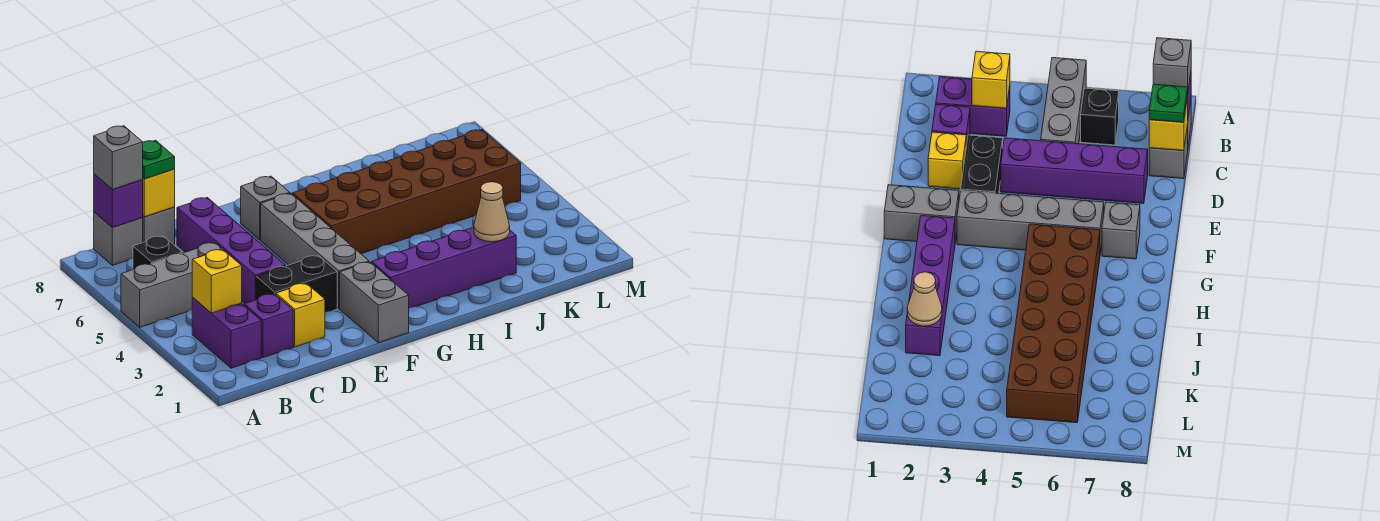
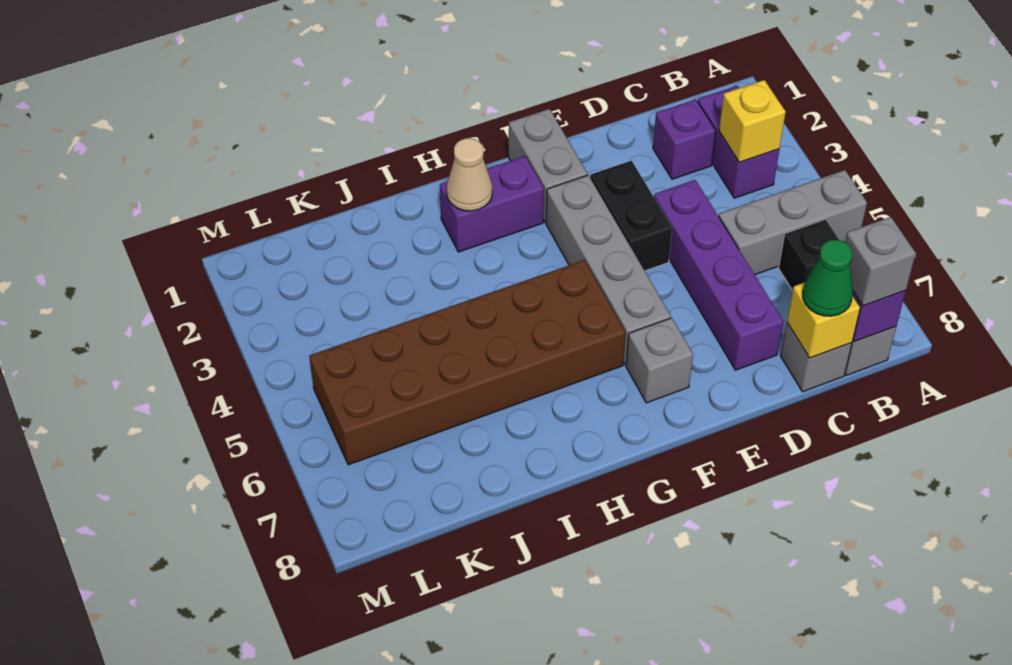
green 1x1 plate [143,140,175,179] -> green 1x1 cone [803,240,853,316]
yellow 1x1 brick [276,283,325,347] -> none
black 1x2 brick [256,255,337,312] -> black 1x2 brick turned to [590,161,672,271]
purple 1x4 brick [372,227,516,308] -> purple 1x2 brick [440,156,544,252]
tan 1x1 cone [474,182,510,242] -> tan 1x1 cone moved to [447,138,492,211]

